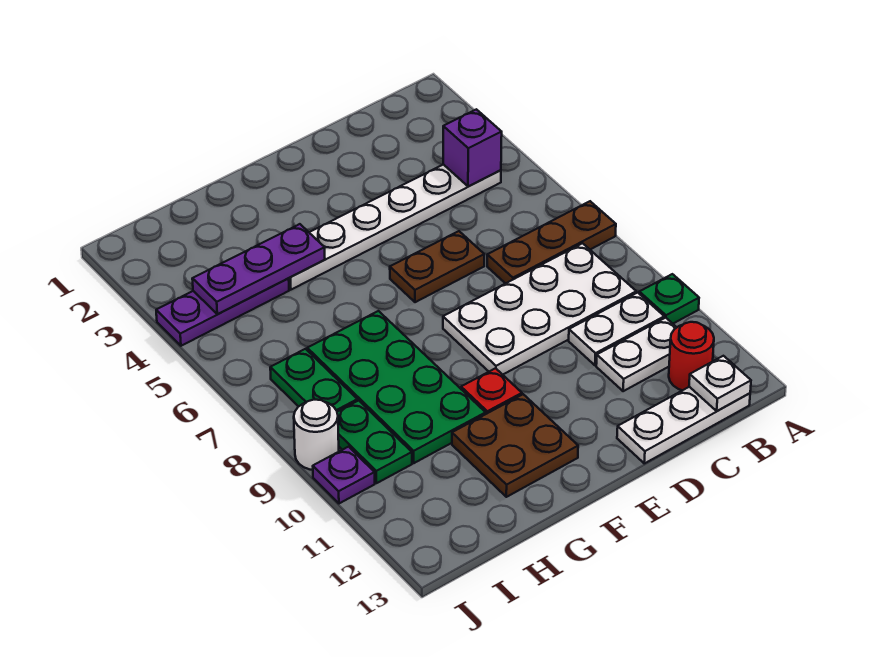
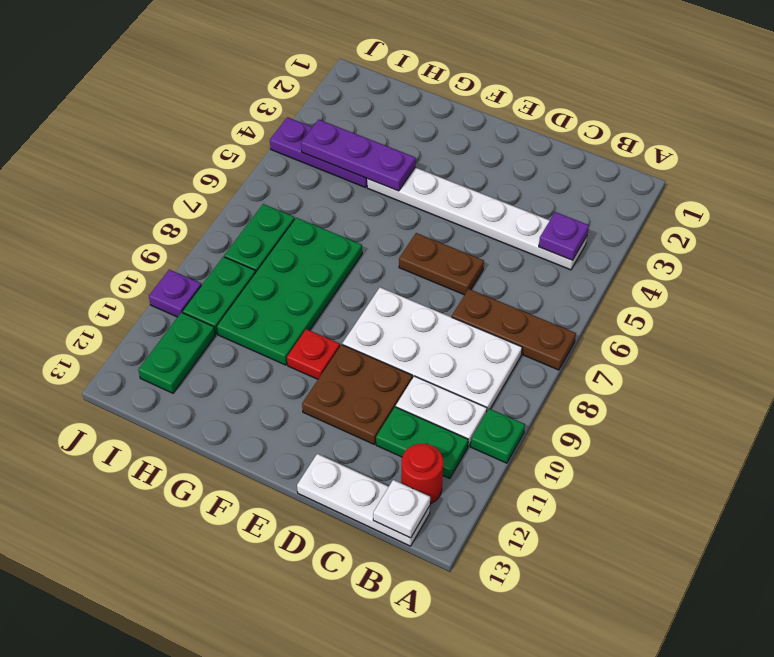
purple 1x1 brick [443,109,502,187] -> purple 1x1 plate [539,212,589,260]
white 1x2 plate [596,318,677,391] -> green 1x2 plate [376,407,468,479]
brown 2x2 plate [452,394,578,497] -> brown 2x2 plate moved to [302,345,412,444]
none -> green 1x2 plate [138,312,215,393]
white 1x1 round brick [294,399,339,470] -> none

